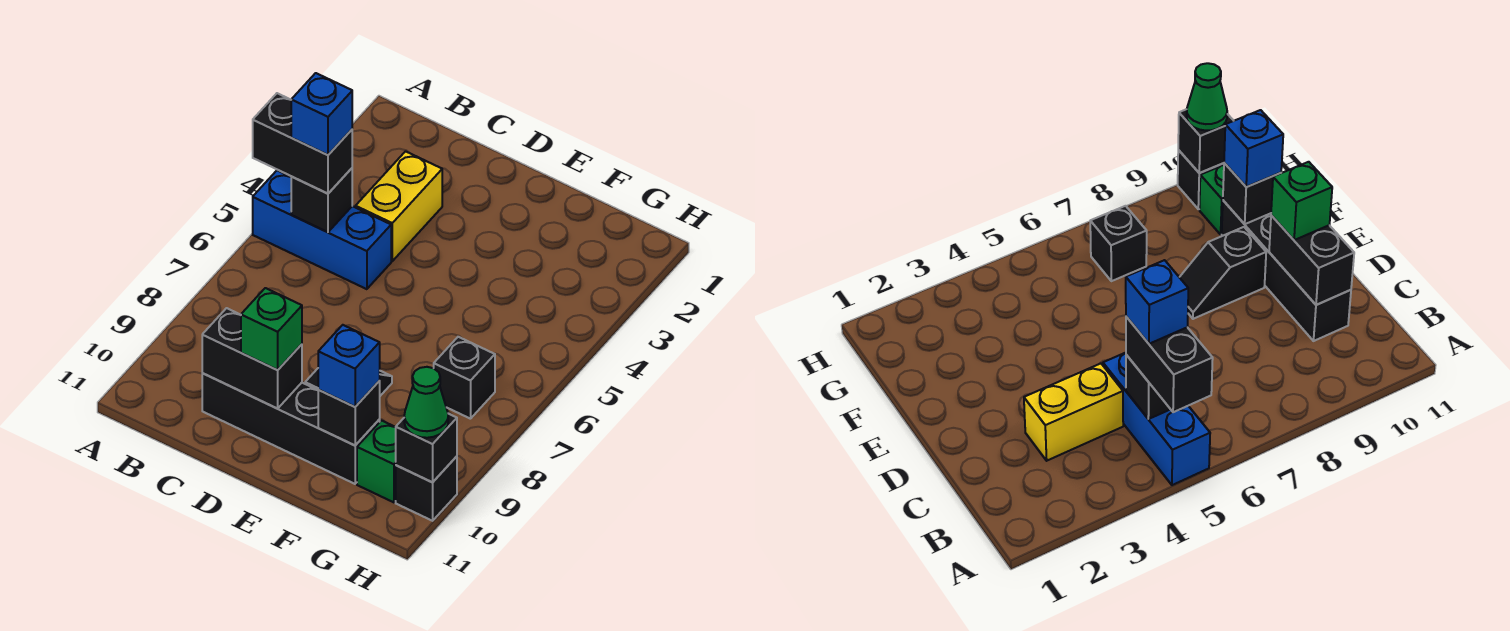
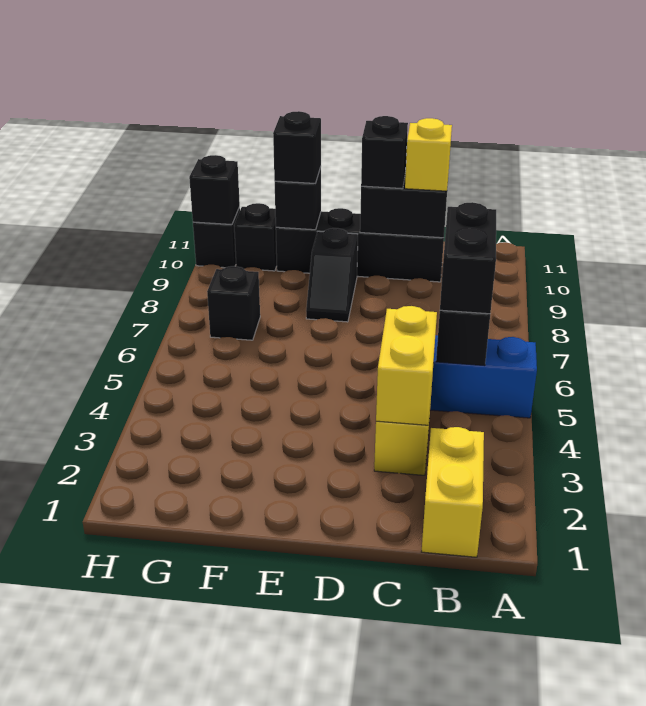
black 1x2 brick [253,93,352,194] -> black 1x2 brick turned to [440,202,496,314]
none -> yellow 1x2 brick [422,427,484,557]
blue 1x1 brick [291,73,352,155] -> none
none -> yellow 1x2 brick [376,306,437,425]
none -> yellow 1x1 brick [405,118,452,191]
green 1x1 brick [241,288,302,370] -> black 1x1 brick [361,116,408,189]
blue 1x1 brick [318,325,380,407] -> black 1x1 brick [273,111,321,184]
green 1x1 brick [357,421,396,502] -> black 1x1 brick [234,203,277,271]
green 1x1 cone [404,367,448,438] -> none

